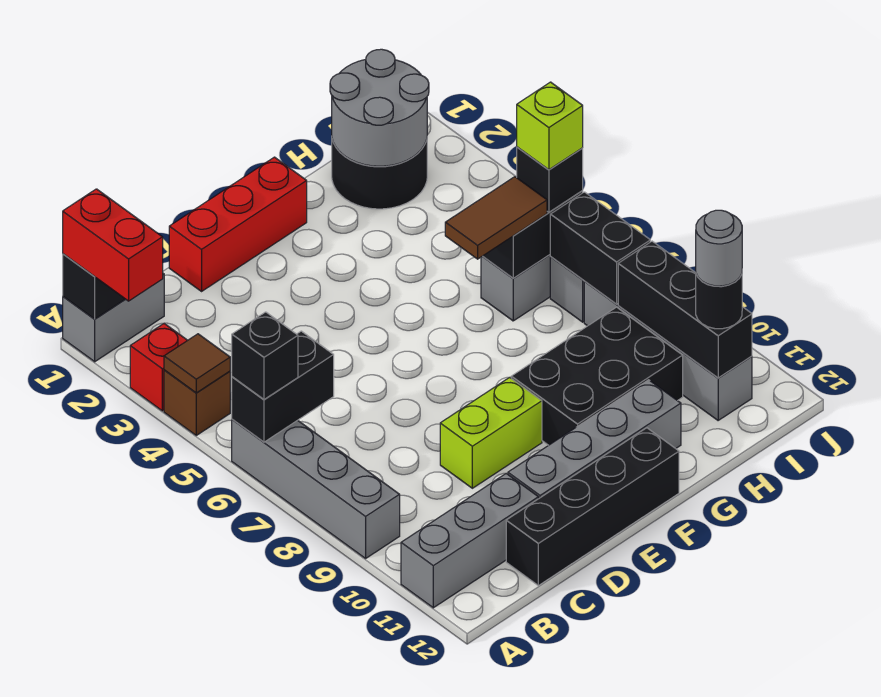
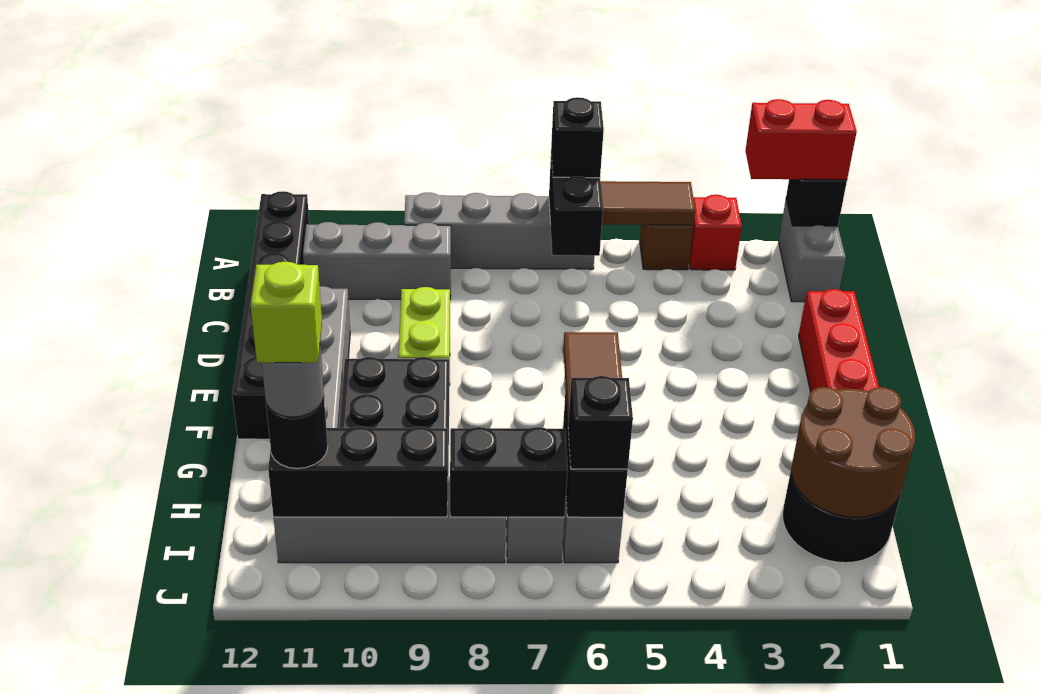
brown 1x1 tile [164,334,230,393] -> brown 1x2 tile [600,181,695,225]
grey 1x3 brick [401,473,538,608] -> grey 1x3 brick turned to [303,222,451,299]
black 1x4 brick [506,428,679,586] -> black 1x6 brick [232,191,309,439]
grey 2x2 round brick [330,49,429,166] -> brown 2x2 round brick [791,387,915,517]
lime 1x1 brick [517,82,583,170] -> lime 1x1 brick moved to [251,262,322,363]

